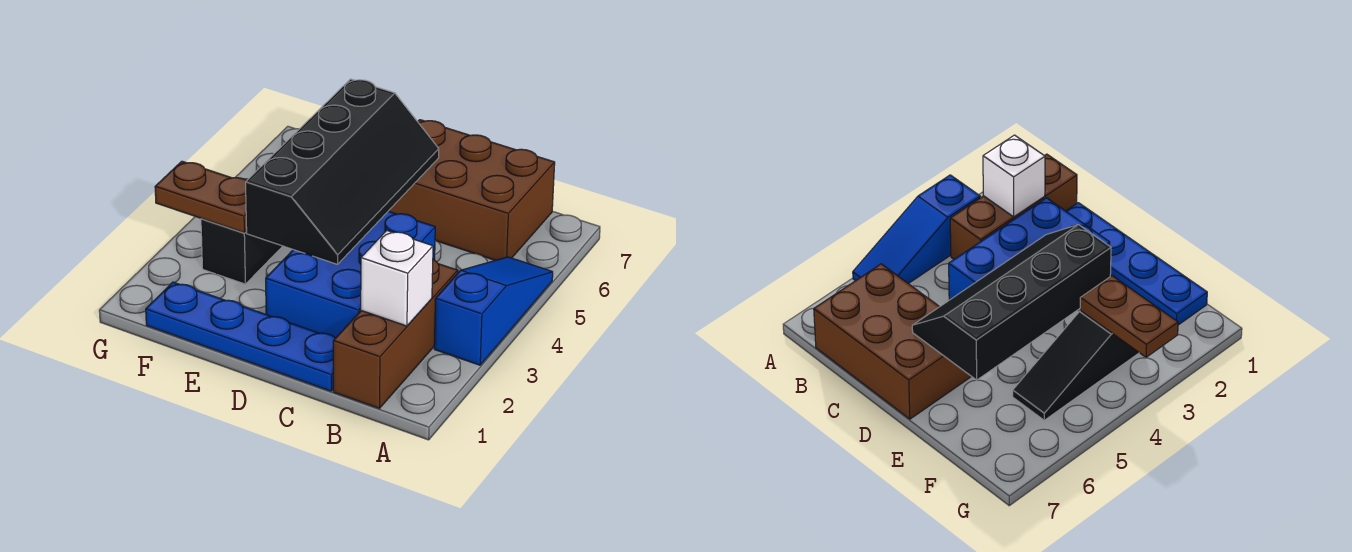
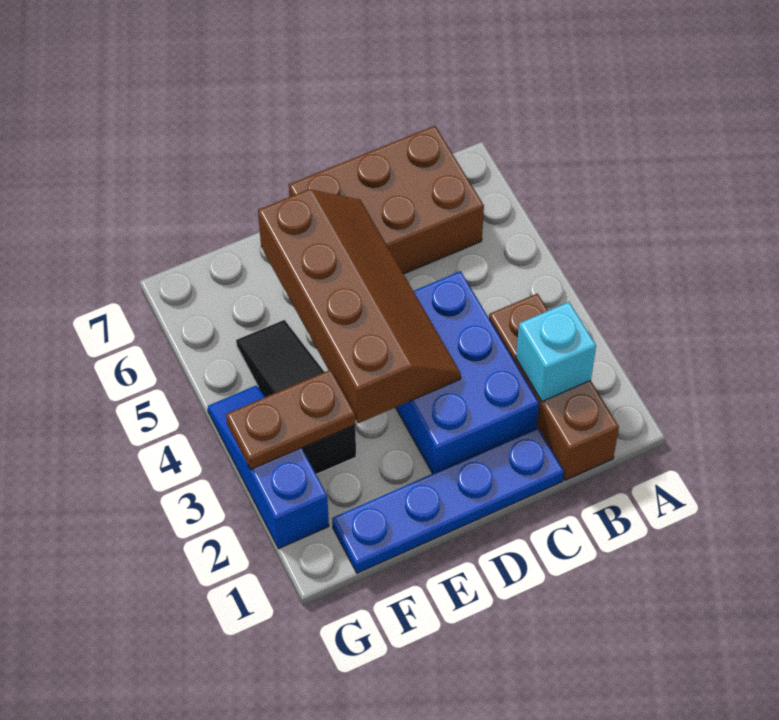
blue 1x3 slope [434,257,553,365] -> blue 1x3 slope moved to [207,385,329,549]
white 1x1 brick [361,231,433,326] -> cyan 1x1 brick [516,302,596,401]
black 2x4 slope [246,79,439,264] -> brown 2x4 slope [258,189,461,423]

